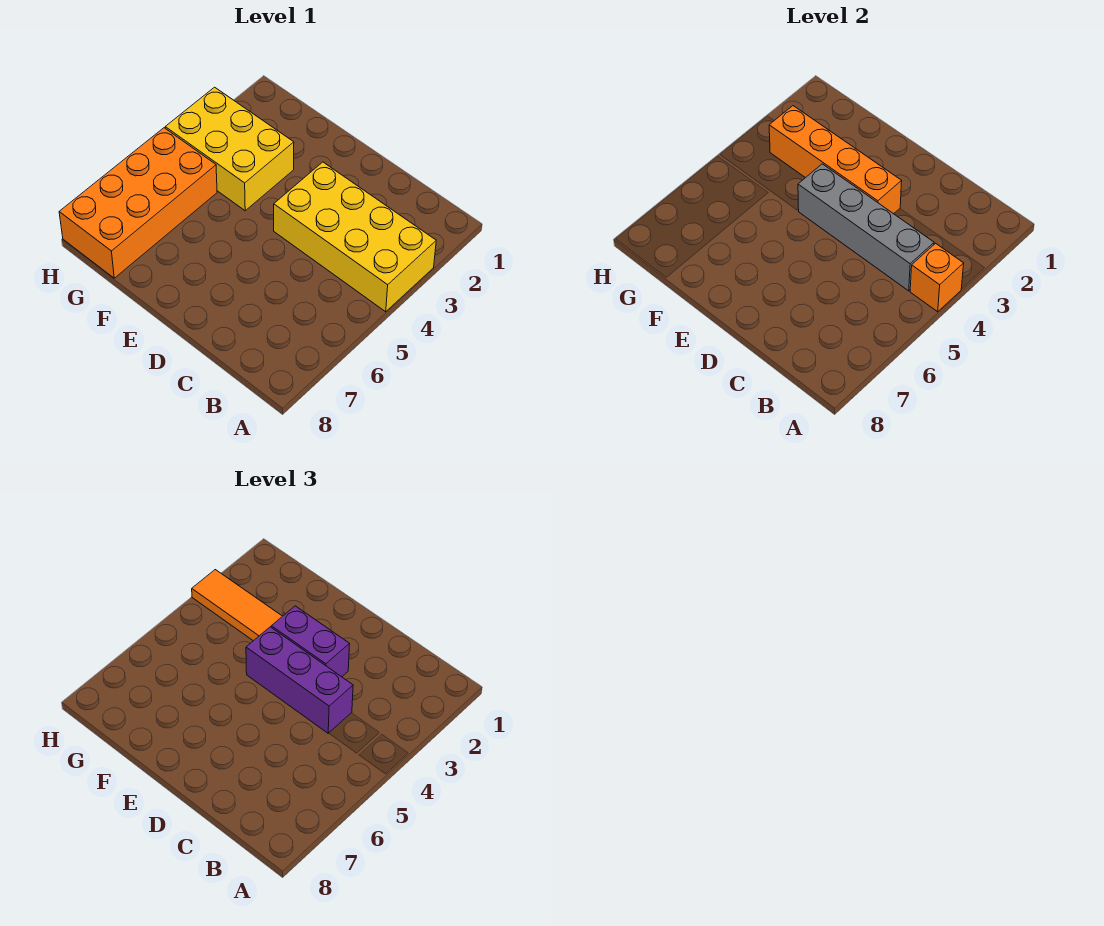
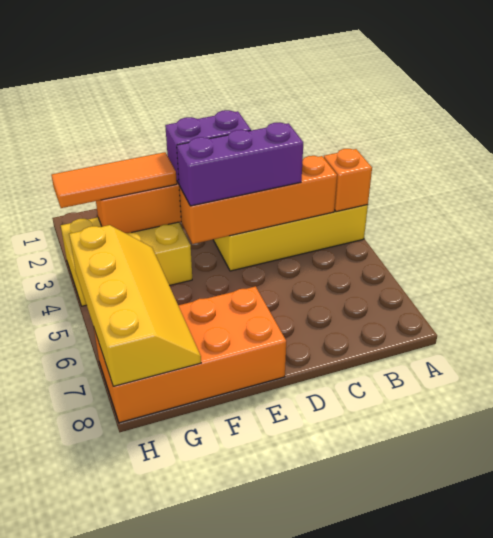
grey 1x4 brick [798,164,934,291] -> orange 1x4 brick [179,156,337,244]
orange 2x4 brick [59,128,217,278] -> orange 2x4 brick turned to [94,286,286,423]
none -> yellow 2x4 slope [69,225,201,386]

